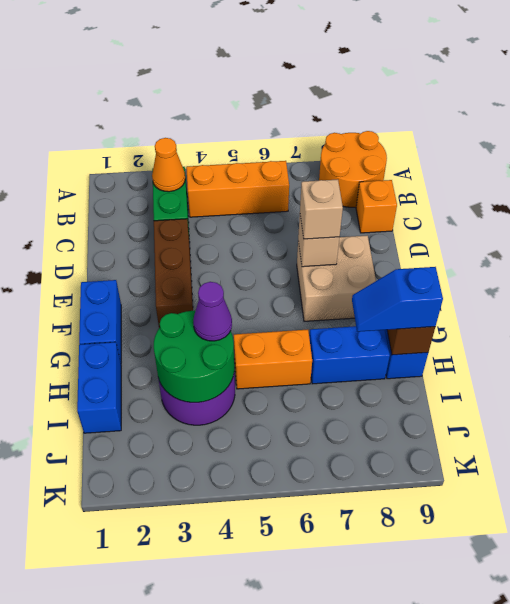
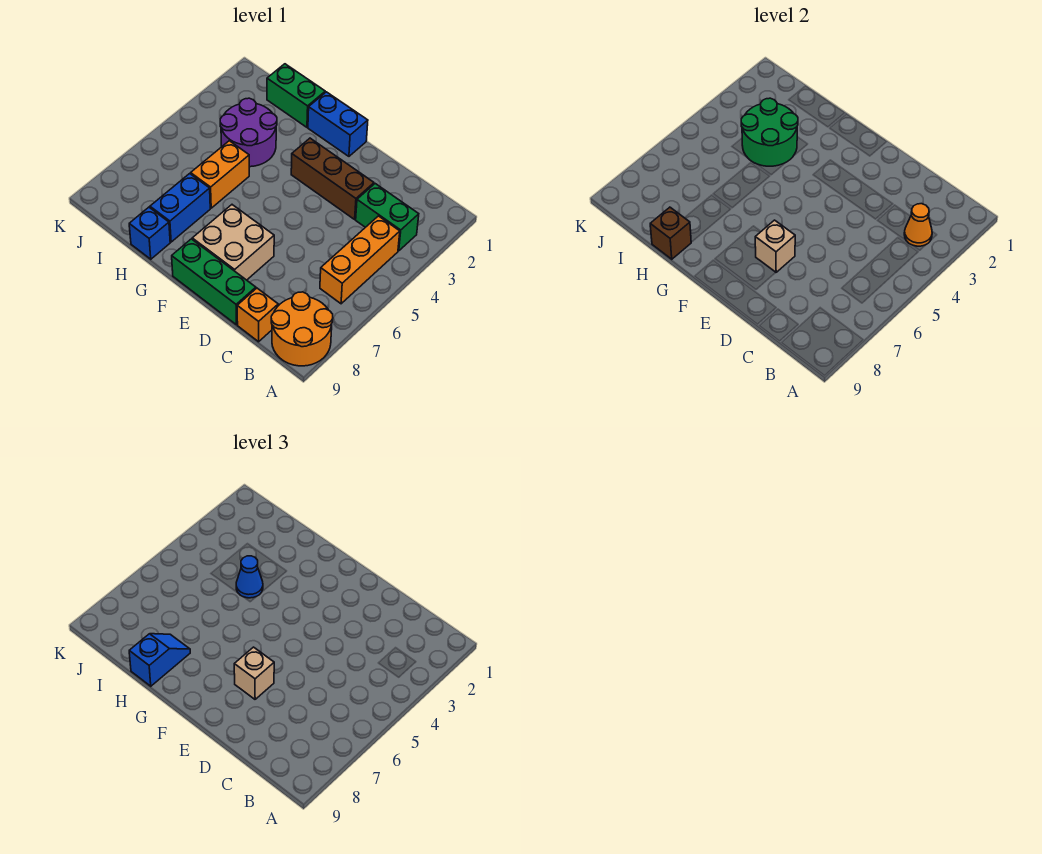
none -> green 1x3 brick [172,239,256,325]
blue 1x2 brick [77,342,121,433] -> green 1x2 brick [267,64,325,127]
purple 1x1 cone [193,282,232,341] -> blue 1x1 cone [236,556,263,598]

